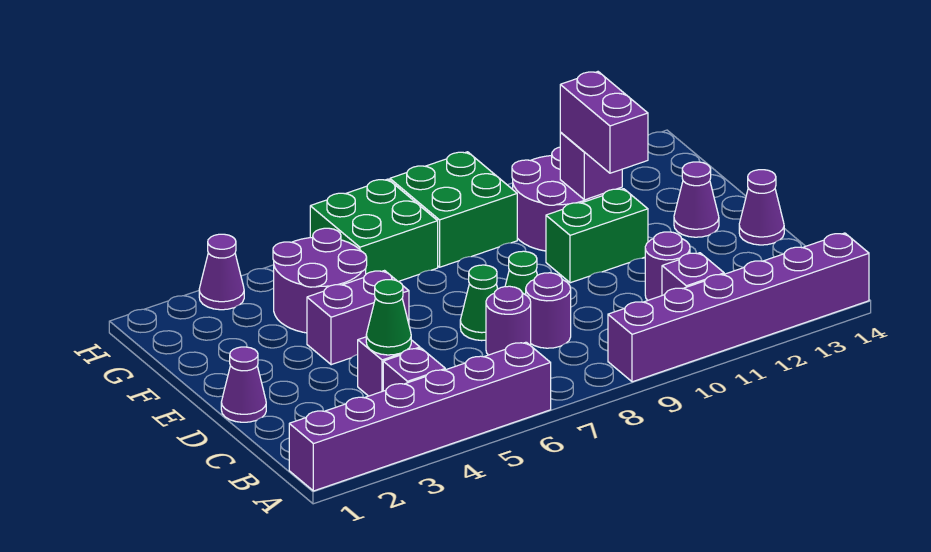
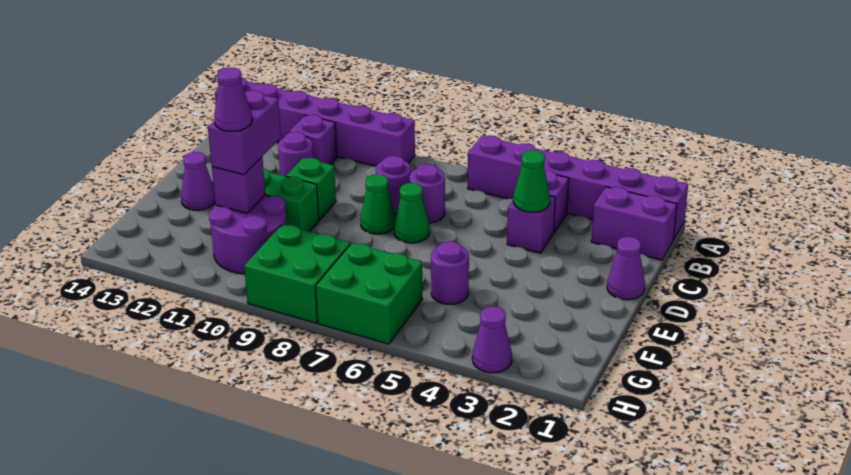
none -> green 1x1 brick [286,158,336,220]
purple 1x1 cone [739,170,784,245] -> purple 1x1 cone moved to [214,67,252,131]
purple 1x2 brick [307,271,409,365] -> purple 1x2 brick moved to [591,187,677,260]
purple 2x2 round brick [273,228,367,333] -> purple 1x1 round brick [431,241,469,304]

